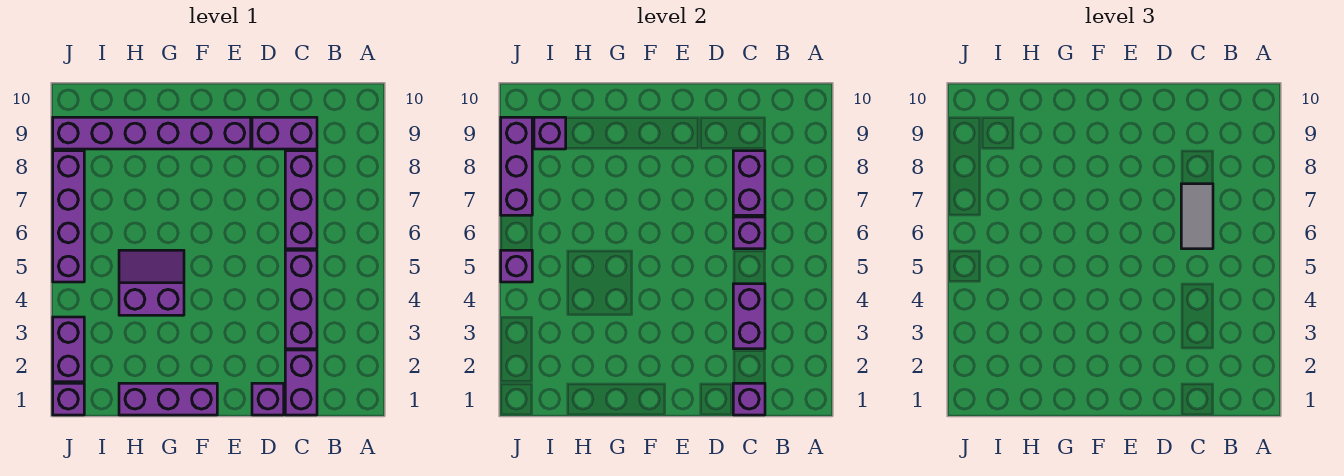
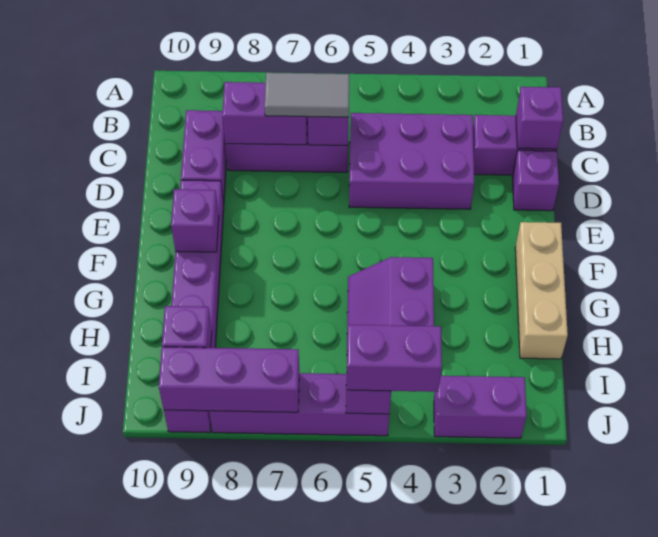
purple 1x3 brick [285,250,317,349] -> purple 2x3 brick [349,113,474,209]
purple 1x2 brick [733,284,765,349] -> purple 1x2 brick moved to [347,325,442,392]
purple 1x3 brick [119,383,217,415] -> tan 1x3 brick [515,222,568,359]
purple 1x1 brick [53,383,84,415] -> purple 1x1 brick moved to [171,189,219,252]

